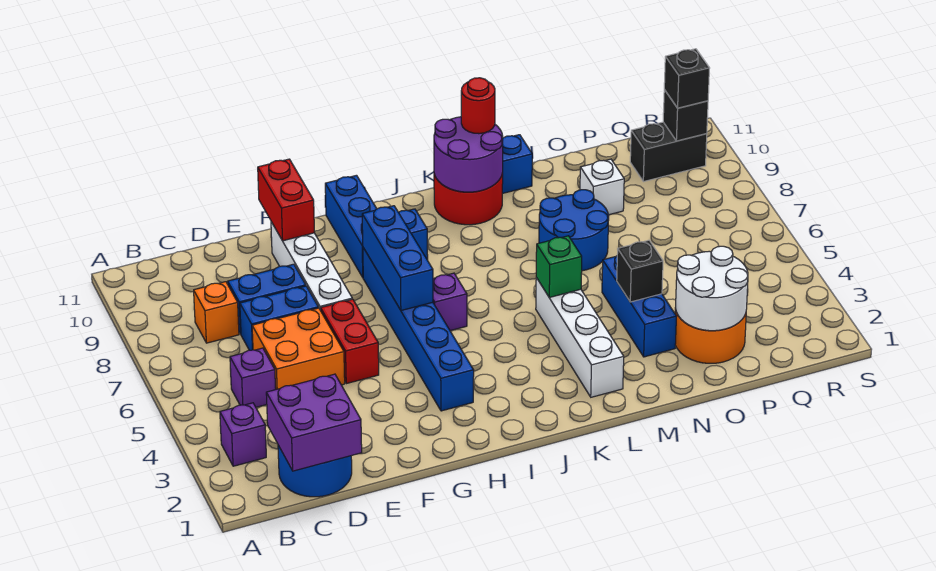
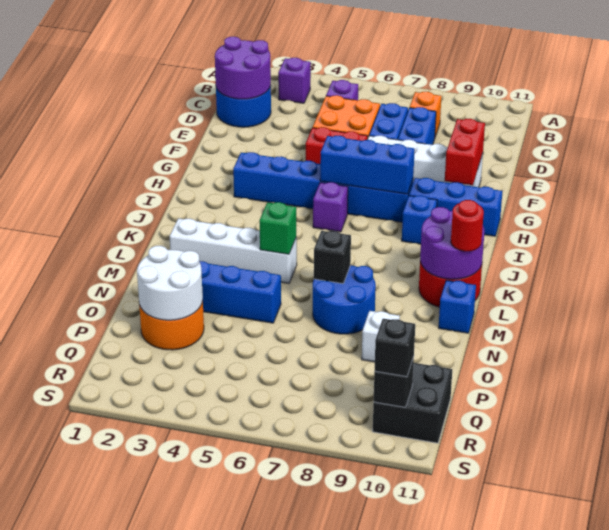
purple 2x2 brick [266,374,362,471] -> purple 2x2 round brick [215,37,271,99]
red 1x2 brick [258,159,314,241] -> red 1x2 brick turned to [445,119,485,185]
black 1x1 brick [617,240,663,302] -> black 1x1 brick moved to [314,231,351,284]
black 1x2 brick [630,122,707,182] -> black 2x2 brick [373,363,452,443]

